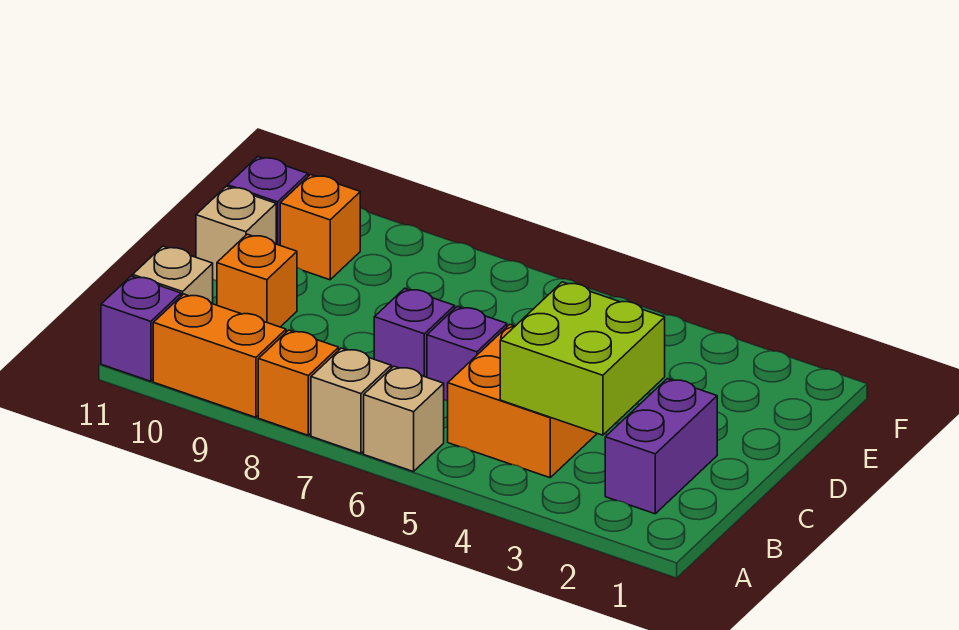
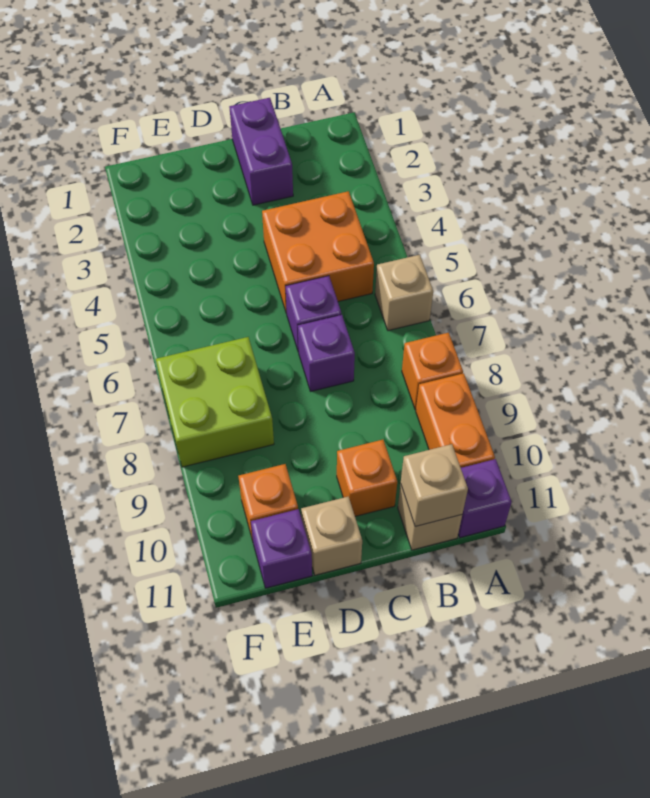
tan 1x1 brick [311,348,391,453] -> tan 1x1 brick moved to [401,444,468,527]
purple 1x2 brick [605,379,717,514] -> purple 1x2 brick turned to [229,98,293,205]
lime 2x2 brick [500,282,665,435] -> lime 2x2 brick moved to [156,337,274,467]

